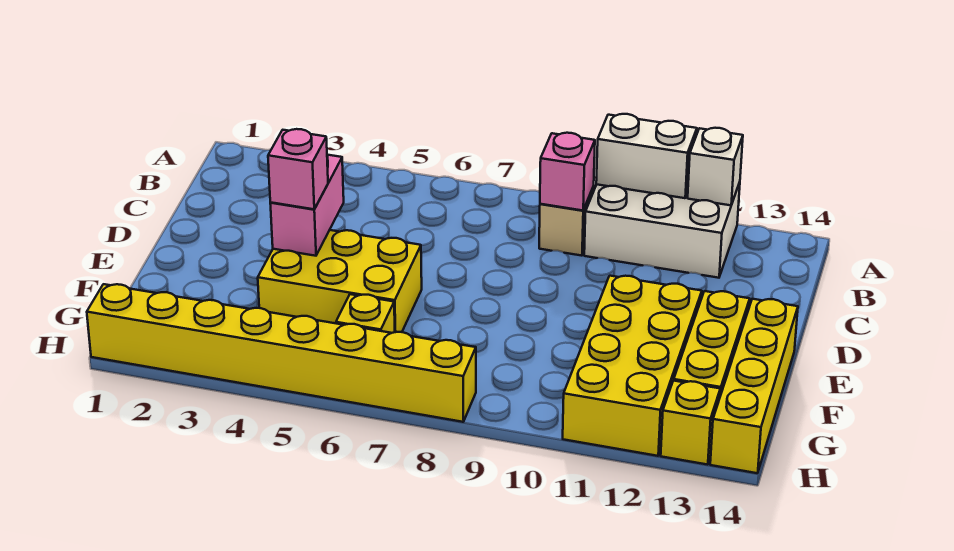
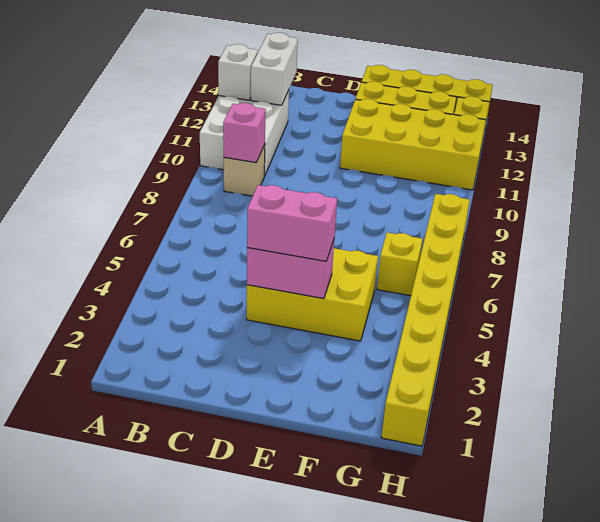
white 1x2 brick [596,114,697,198] -> white 1x2 brick moved to [251,33,298,105]
yellow 2x3 brick [258,230,422,332] -> yellow 2x3 brick turned to [247,248,378,341]
pink 1x1 brick [268,129,328,209] -> pink 1x2 brick [247,185,337,261]

